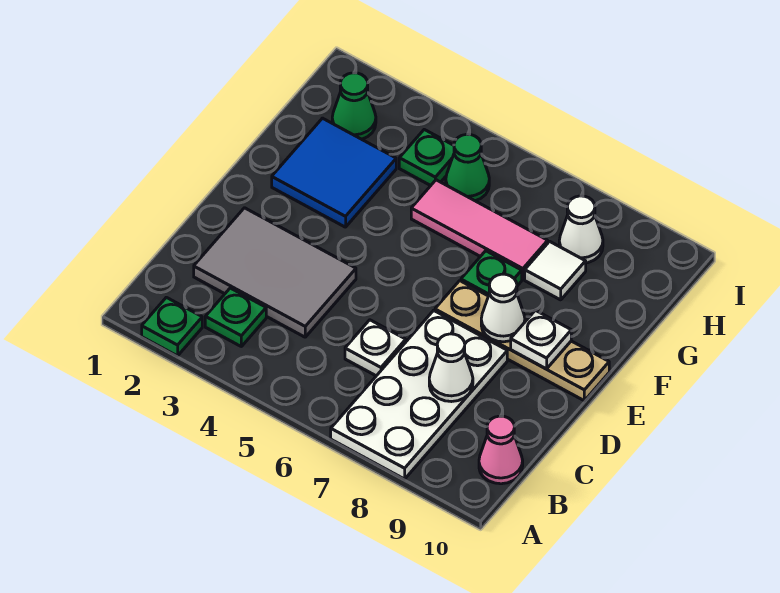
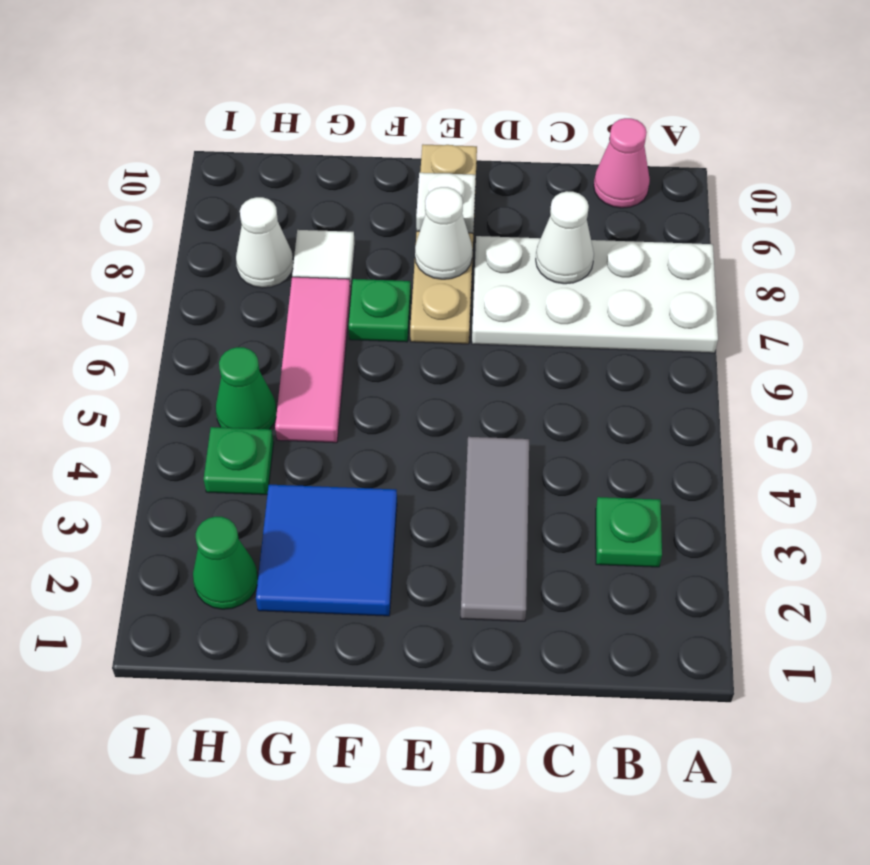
green 1x1 plate [142,297,202,356] -> none
grey 2x3 tile [194,208,356,337] -> grey 1x3 tile [461,437,529,621]
white 1x1 plate [345,320,406,376] -> none

